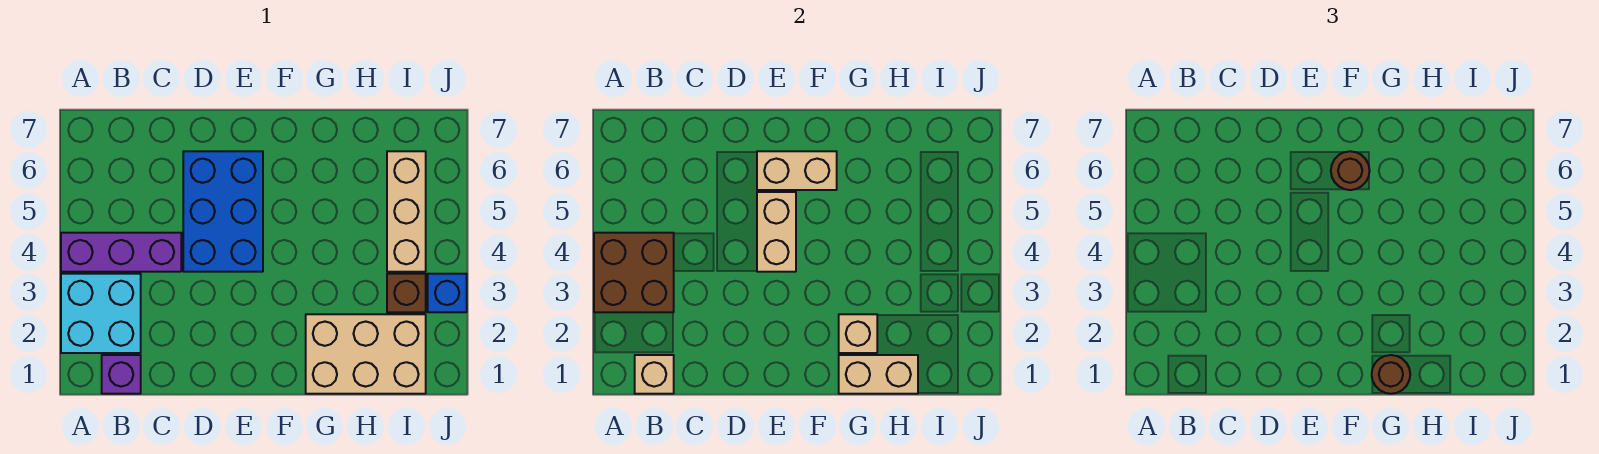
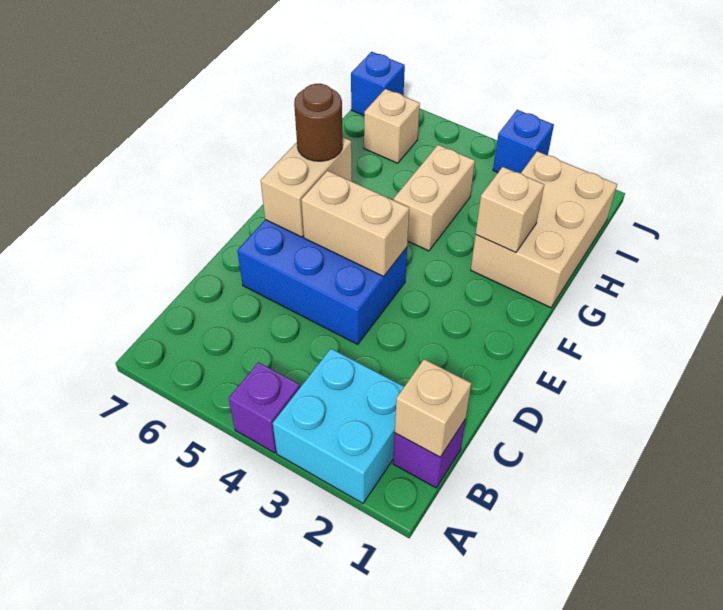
brown 2x2 brick [594,233,674,312] -> none
purple 1x3 brick [61,233,181,272] -> purple 1x1 brick [229,362,300,453]
tan 1x2 brick [839,355,918,394] -> tan 1x2 brick moved to [394,145,475,251]
brown 1x1 round brick [1372,355,1410,394] -> none
brown 1x1 brick [387,274,426,312] -> none
tan 1x3 brick [387,151,426,272] -> tan 1x1 brick [364,89,420,163]
none -> blue 1x1 brick [351,52,405,115]

